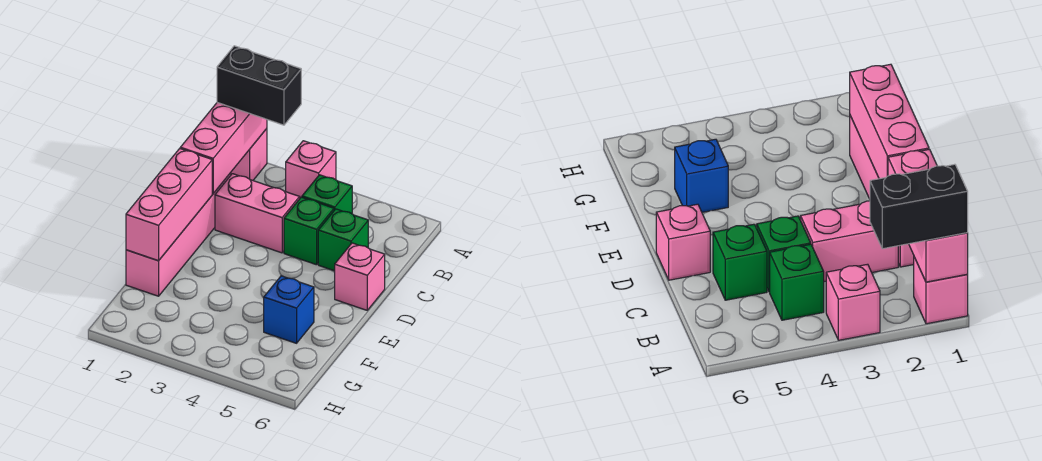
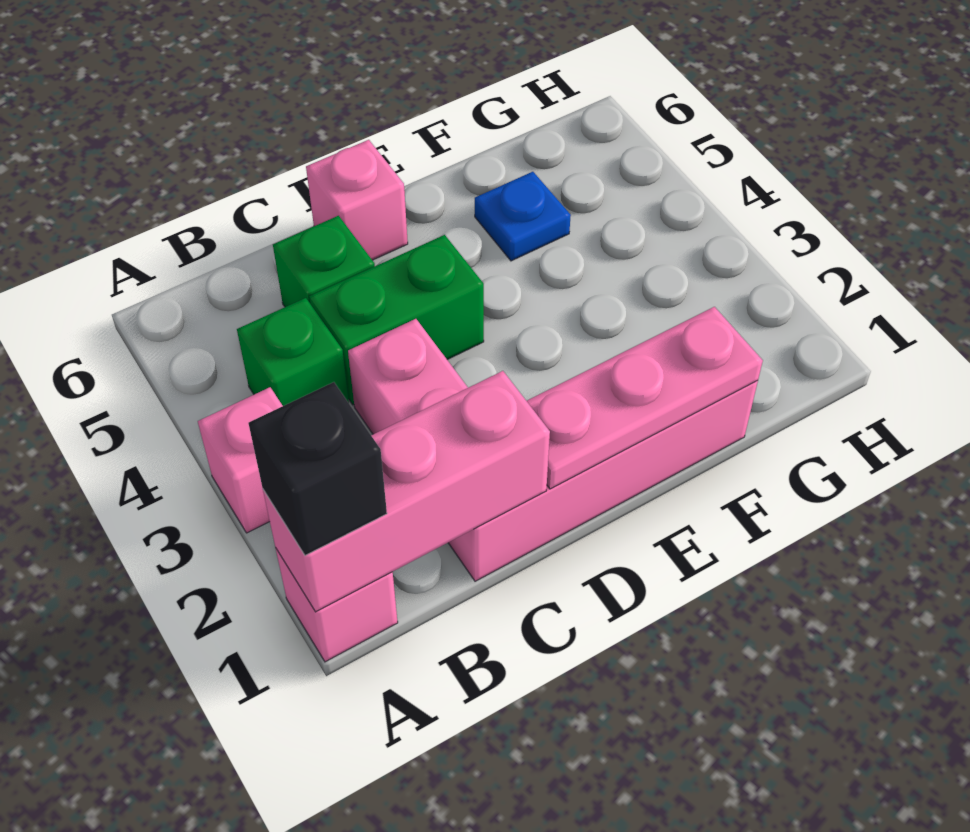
black 1x2 brick [217,46,301,125] -> black 1x1 brick [248,382,387,555]
green 1x1 brick [284,197,334,265] -> green 1x2 brick [309,235,484,405]
pink 1x3 brick [126,149,212,261] -> pink 1x3 plate [527,307,763,489]
blue 1x1 brick [264,276,314,343] -> blue 1x1 plate [475,172,571,261]

